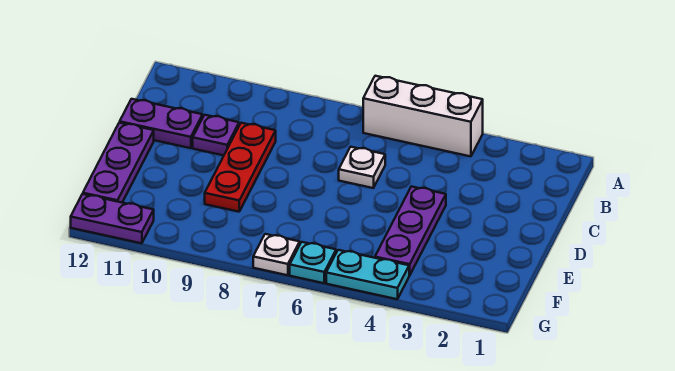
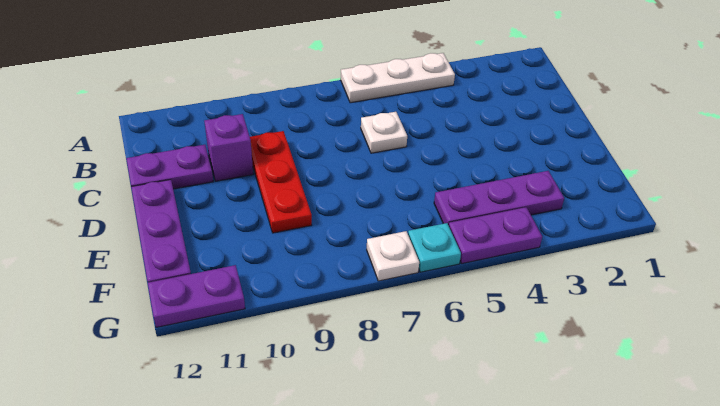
white 1x3 brick [363,76,483,156] -> white 1x3 plate [341,53,455,103]
purple 1x1 plate [193,115,239,155] -> purple 1x1 brick [204,114,253,181]
purple 1x3 plate [375,186,446,275] -> purple 1x3 plate turned to [434,171,564,225]
cyan 1x2 plate [326,250,410,299] -> purple 1x2 plate [449,207,542,264]

